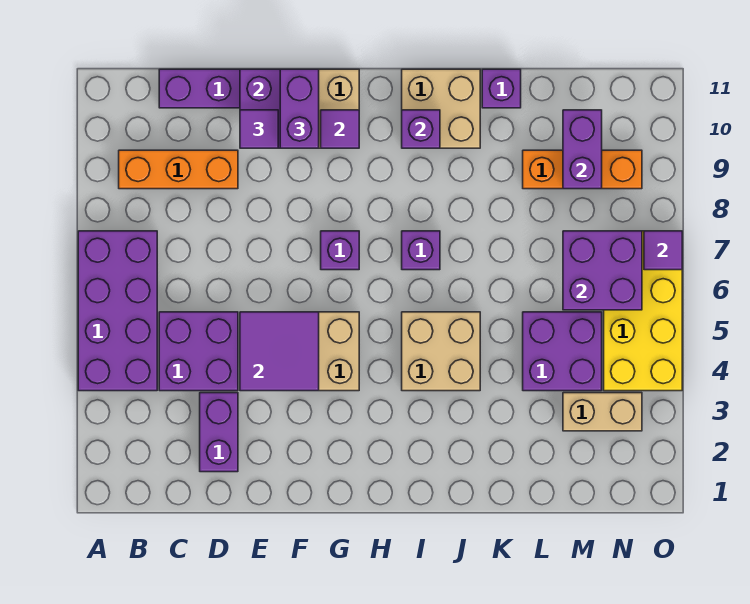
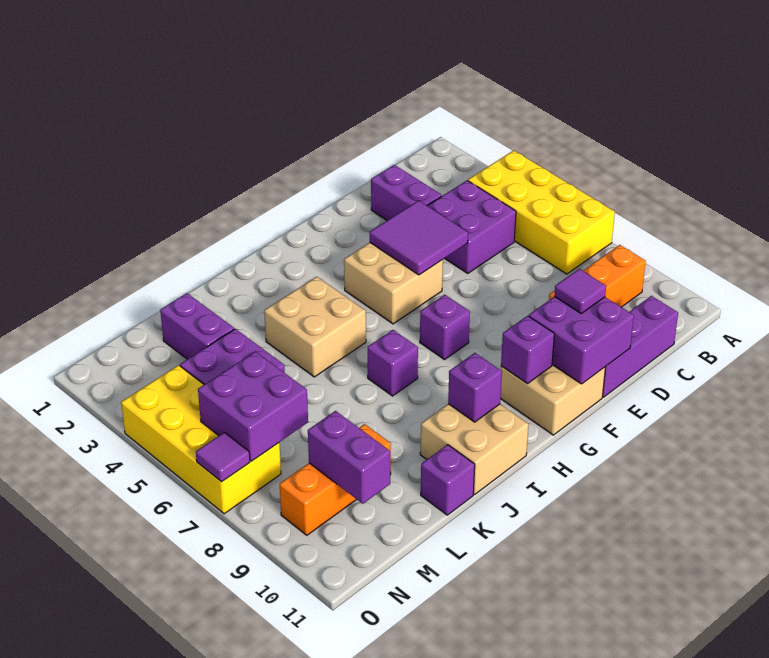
purple 2x4 brick [78,231,157,391] -> yellow 2x4 brick [468,150,615,274]
purple 1x2 brick [280,69,319,148] -> purple 1x2 brick moved to [160,293,234,359]
purple 1x1 tile [321,110,359,148] -> purple 1x1 brick [501,316,554,384]
tan 1x2 brick [563,393,642,431] -> none

